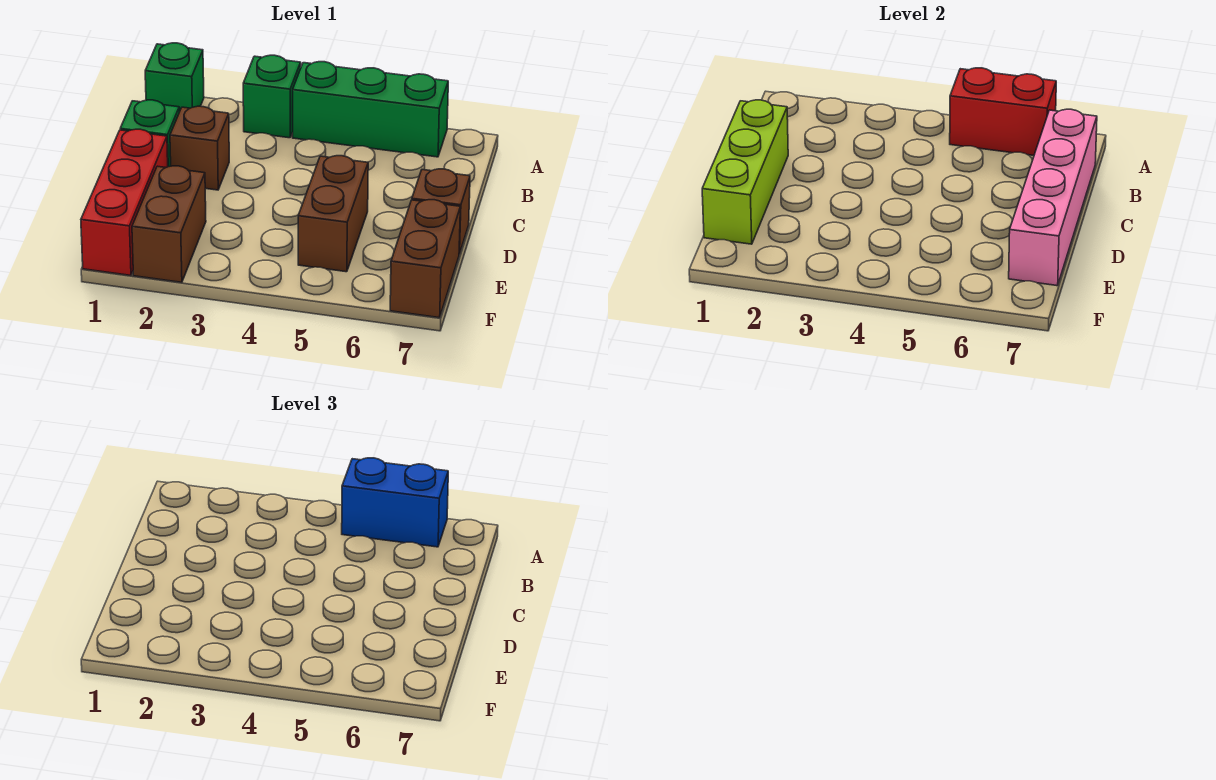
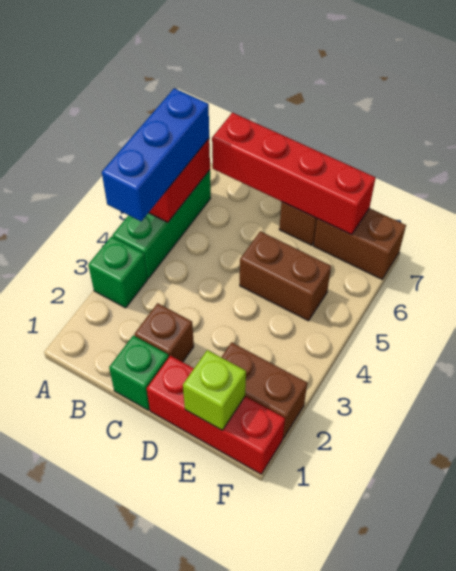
green 1x1 brick [145,43,204,112] -> none
blue 1x2 brick [342,458,448,547] -> blue 1x3 brick [102,88,209,221]
pink 1x4 brick [1009,109,1097,286] -> red 1x4 brick [212,113,376,235]
lime 1x3 brick [702,100,788,244] -> lime 1x1 brick [183,350,246,430]

